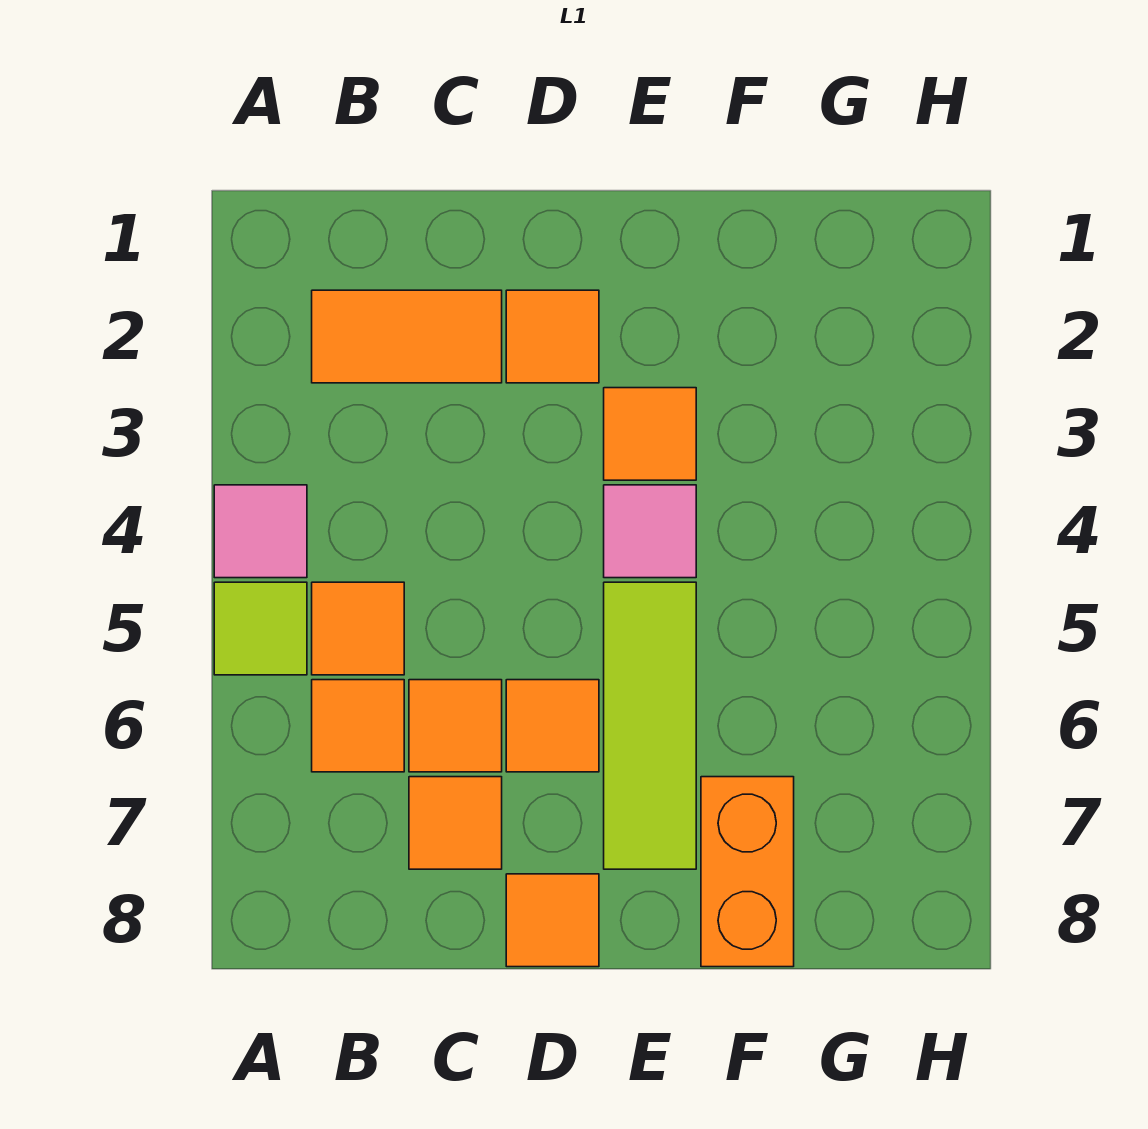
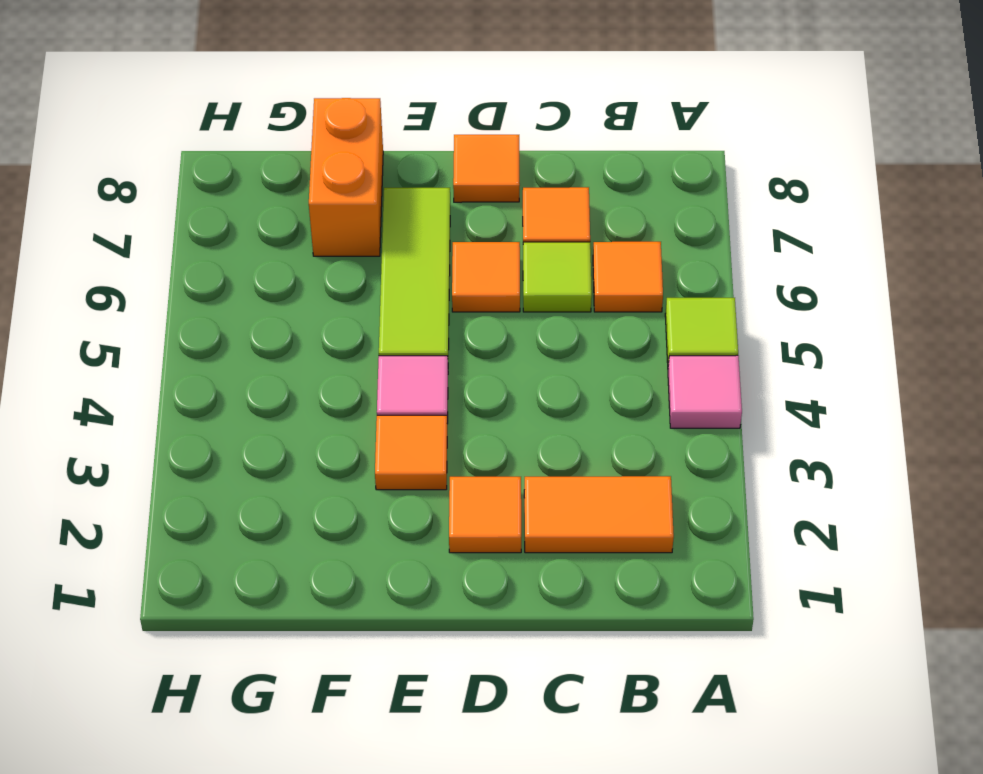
orange 1x1 tile [312,582,404,675] -> none
orange 1x1 tile [409,680,502,772] -> lime 1x1 tile [523,242,592,312]

